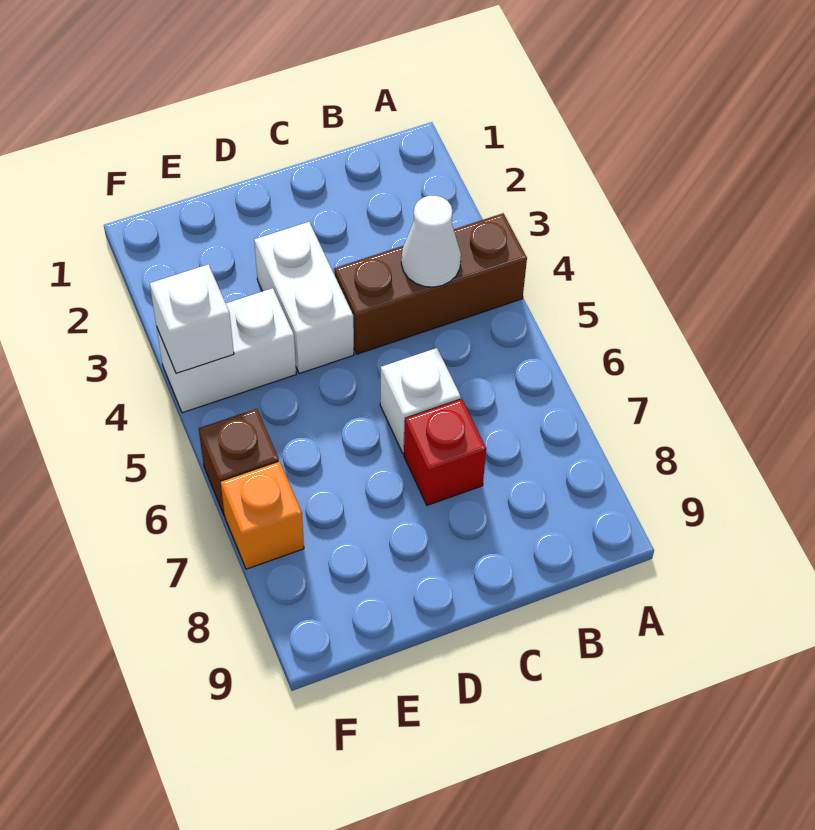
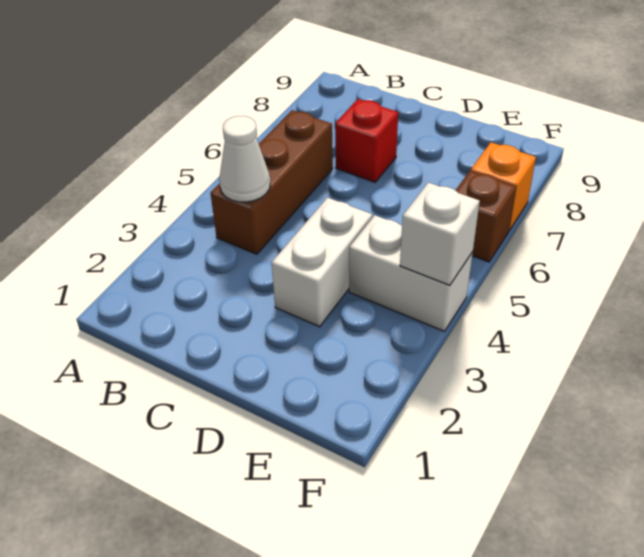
brown 1x3 brick [334,213,527,354] -> brown 1x3 brick turned to [211,110,333,254]
white 1x1 brick [380,348,461,454] -> none

